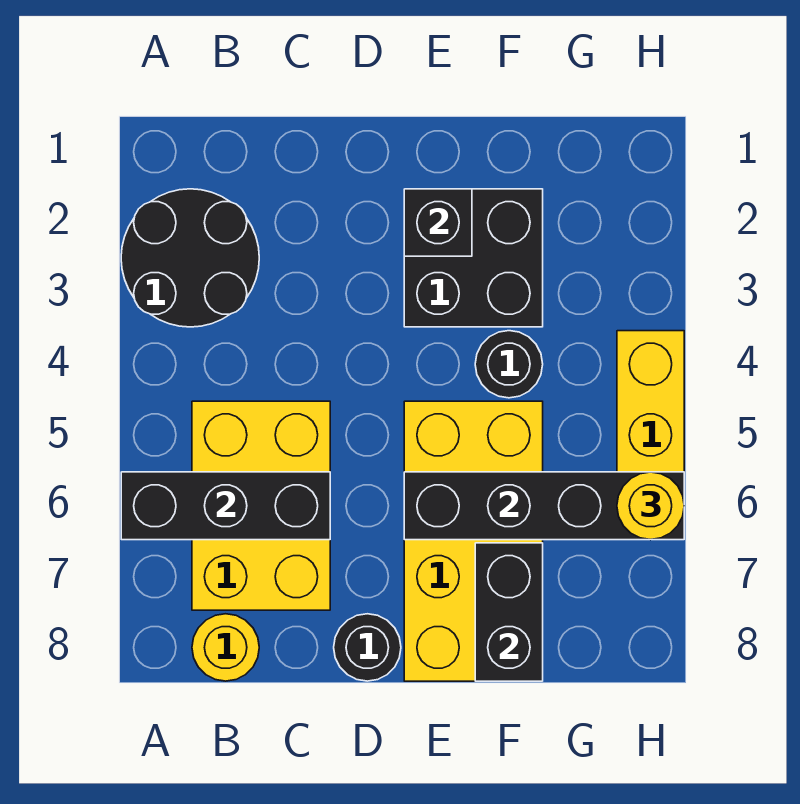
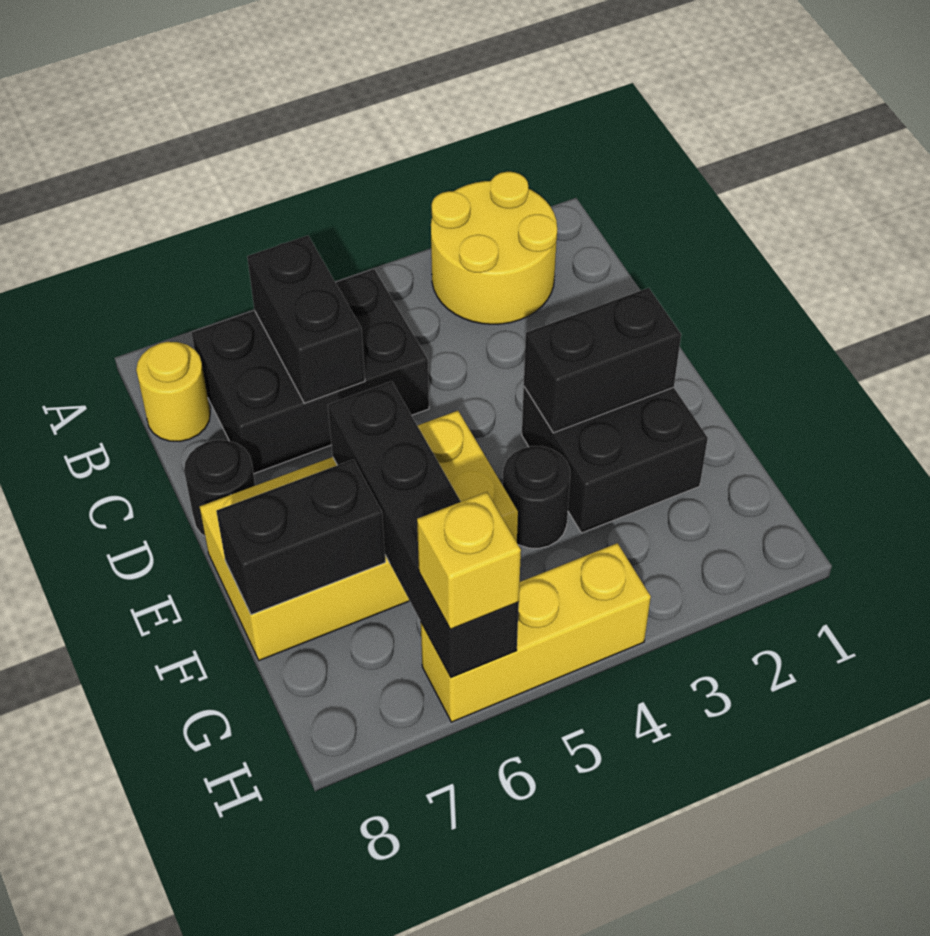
black 2x2 round brick [121,189,259,327] -> yellow 2x2 round brick [431,172,557,324]
black 1x3 brick [121,472,330,540] -> black 1x2 brick [247,236,365,403]
yellow 2x3 brick [192,401,330,610] -> black 2x3 brick [192,269,429,474]
black 1x1 brick [404,189,472,256] -> black 1x2 brick [524,288,681,433]
yellow 1x1 round brick [617,472,684,540] -> yellow 1x1 brick [417,492,521,629]

